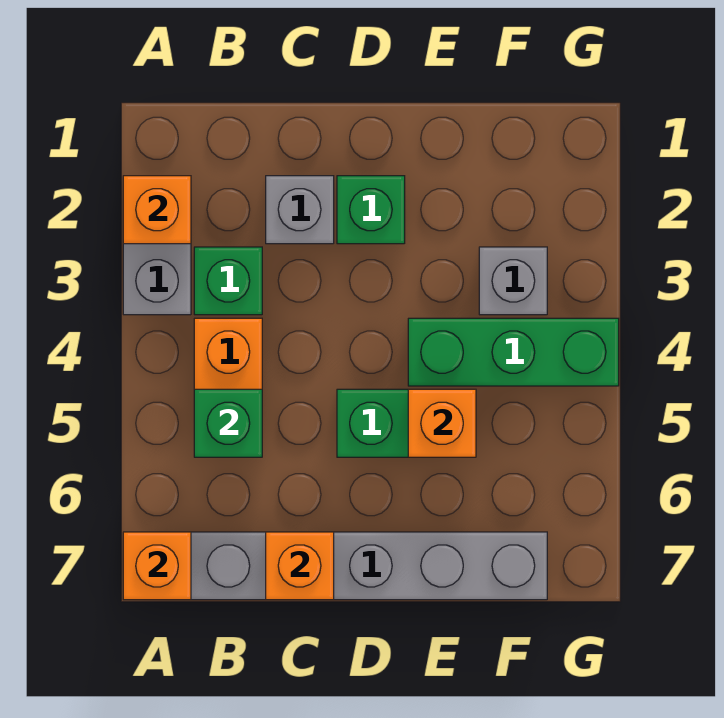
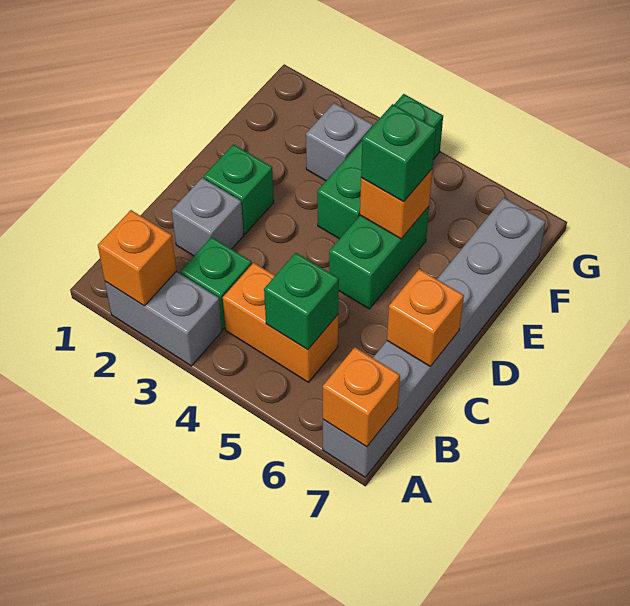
none -> green 1x1 brick [361,104,436,202]

